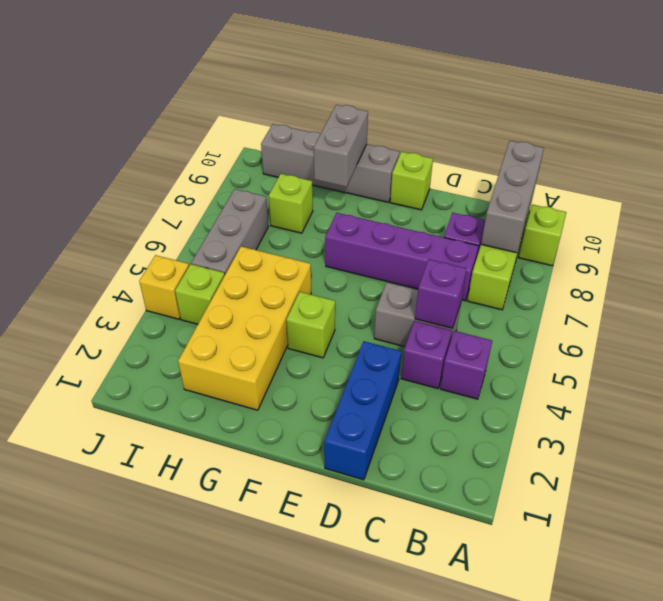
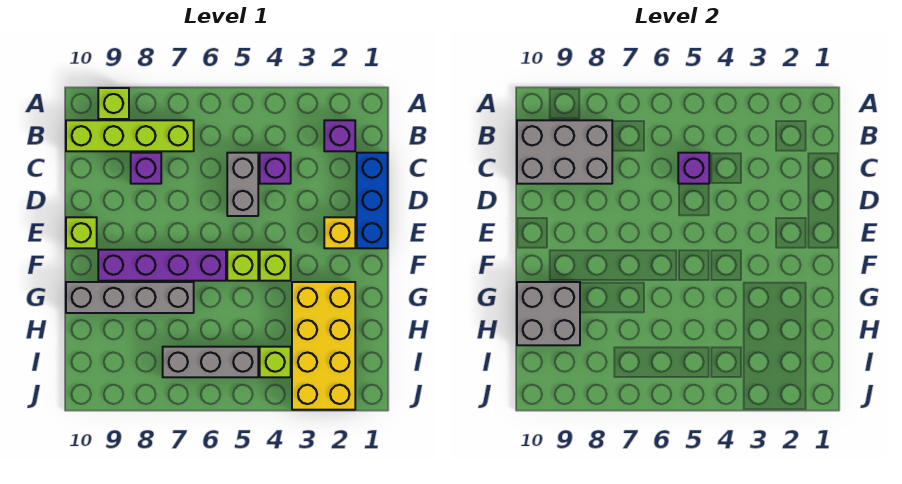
purple 1x1 brick [440,331,492,399] -> purple 1x1 brick moved to [324,120,355,151]
grey 1x3 brick [481,141,544,253] -> grey 2x3 brick [517,120,612,184]
purple 1x4 brick [325,213,479,301] -> purple 1x4 brick turned to [98,250,226,281]
blue 1x3 brick [324,341,401,480] -> blue 1x3 brick turned to [357,153,388,248]
grey 1x4 brick [261,124,400,202] -> grey 1x4 brick turned to [66,282,194,313]
yellow 2x4 brick [178,246,311,410] -> yellow 2x4 brick turned to [292,282,355,410]
grey 1x2 brick [314,105,368,187] -> grey 2x2 brick [517,282,580,345]
lime 1x1 brick [269,174,313,233] -> lime 1x1 brick moved to [227,250,258,281]
yellow 1x1 brick [139,255,189,319] -> yellow 1x1 brick moved to [324,217,355,248]

